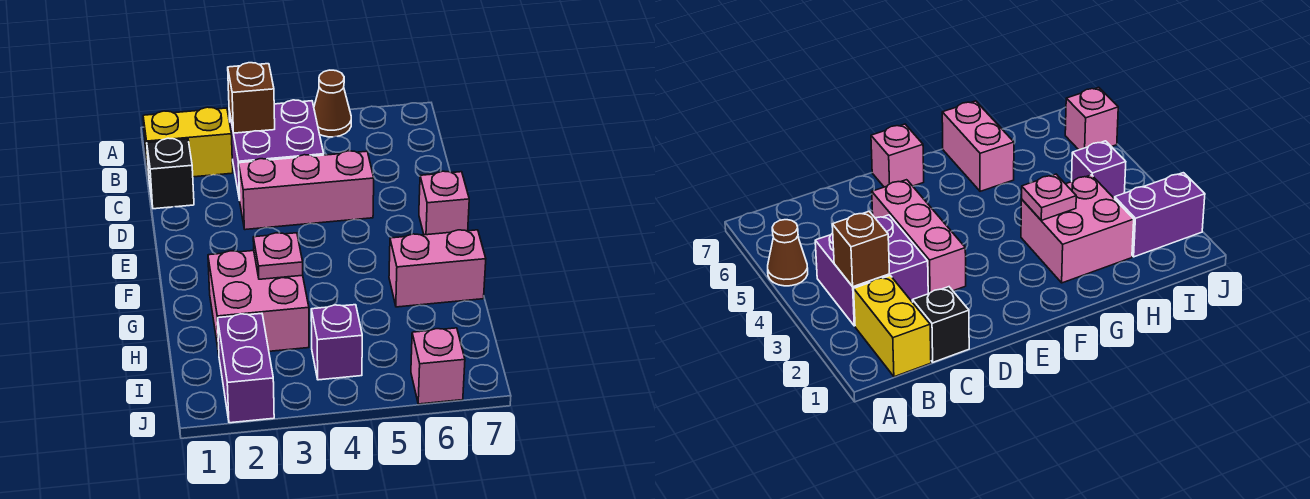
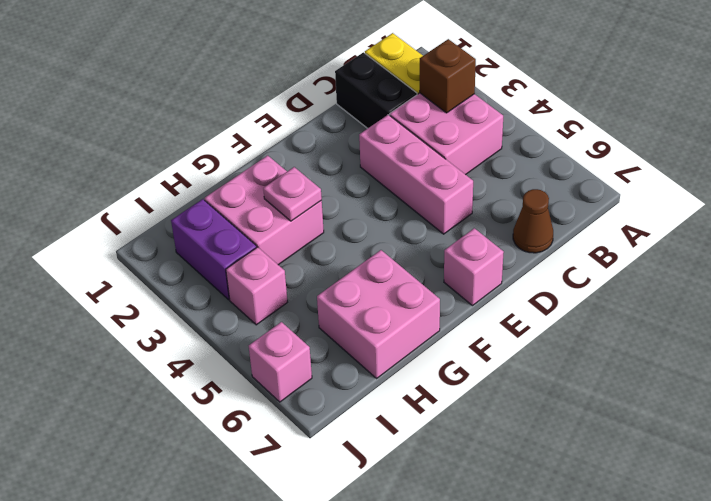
brown 1x1 cone [314,70,351,137] -> brown 1x1 cone moved to [513,189,553,253]
purple 2x2 brick [229,100,324,200] -> pink 2x2 brick [390,93,503,175]
black 1x1 brick [147,138,194,209] -> black 1x2 brick [335,52,417,128]
pink 1x2 brick [389,230,486,307] -> pink 2x2 brick [317,250,440,378]
purple 1x2 brick [218,313,274,423] -> purple 1x2 brick turned to [171,199,257,300]
purple 1x1 brick [311,305,362,380] -> pink 1x1 brick [226,247,288,325]

